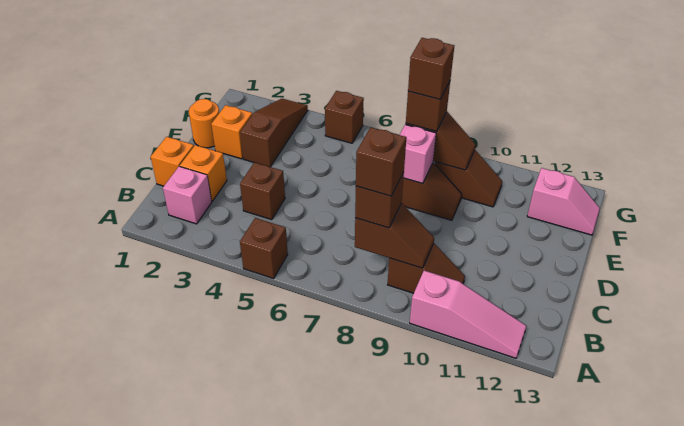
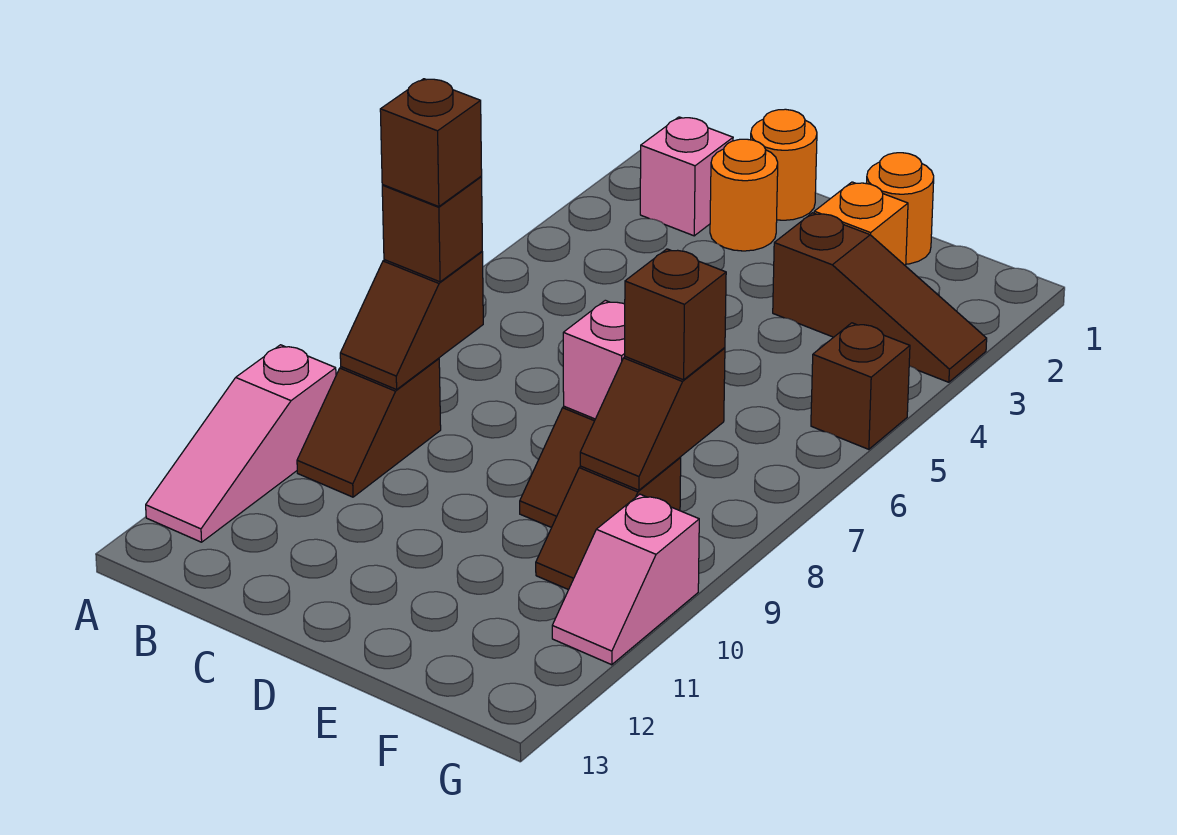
brown 1x1 brick [240,218,288,279] -> none
orange 1x1 brick [151,137,194,186] -> orange 1x1 round brick [751,109,817,220]
orange 1x1 brick [180,145,227,201] -> orange 1x1 round brick [710,139,778,251]
brown 1x1 brick [240,162,285,220] -> none
brown 1x1 brick [408,38,454,99] -> none
pink 1x2 slope [527,168,600,235] -> pink 1x2 slope moved to [552,494,699,665]

